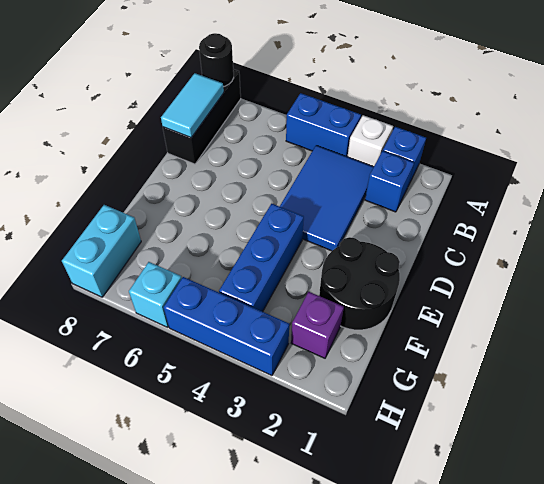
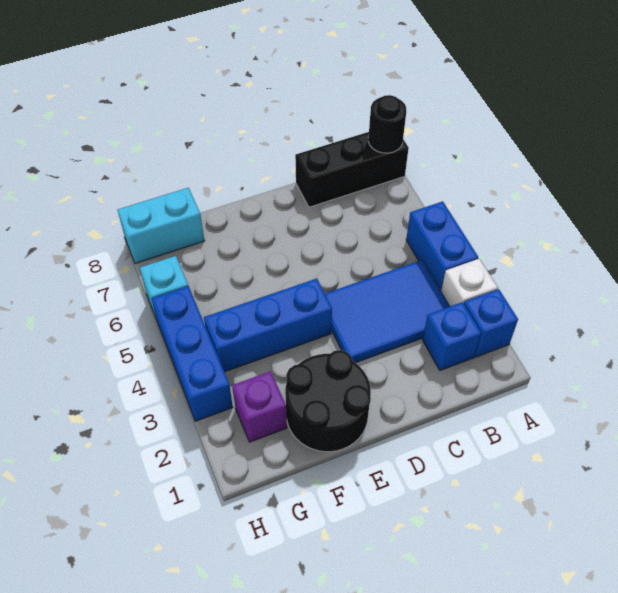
cyan 1x2 tile [161,73,224,138] -> none

